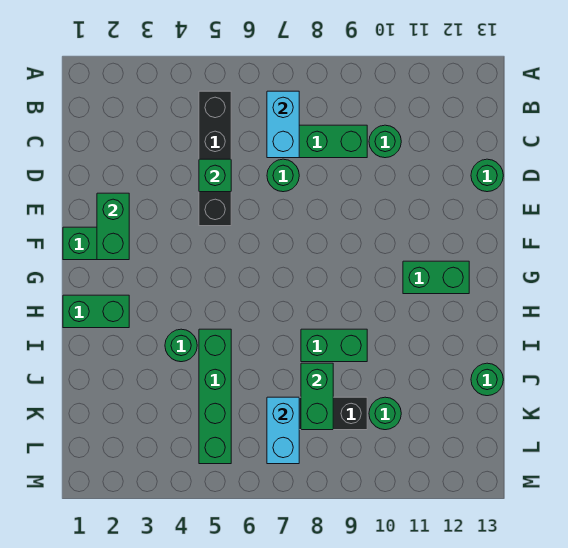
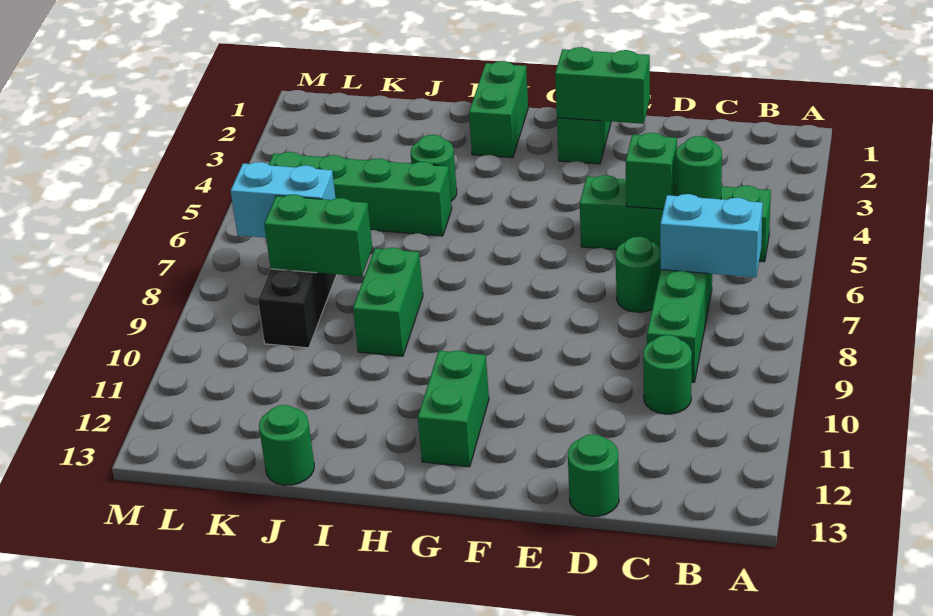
black 1x4 brick [199,91,231,226] -> green 1x4 brick [580,175,771,262]
green 1x1 round brick [369,397,401,430] -> green 1x1 round brick moved to [676,136,722,199]

